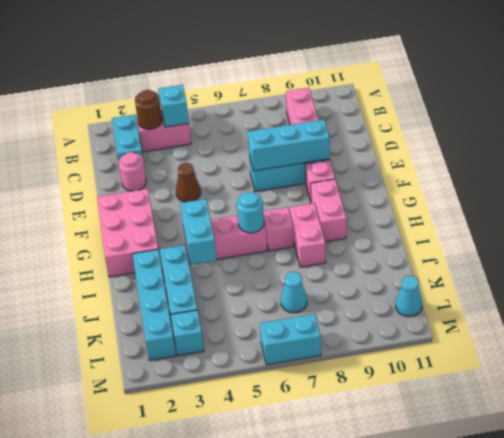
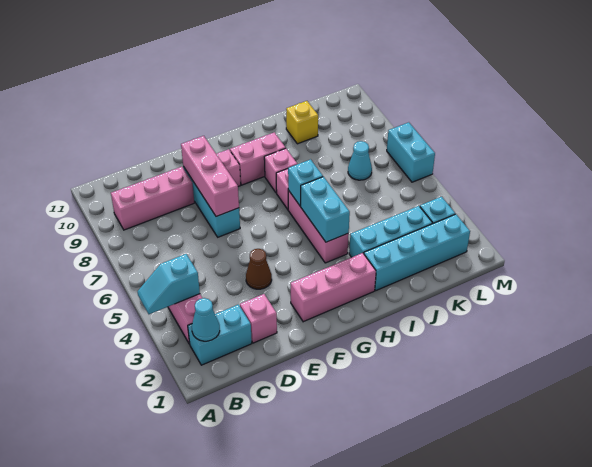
brown 1x1 round brick [135,90,162,129] -> none
pink 1x1 round brick [119,152,146,191] -> pink 1x1 brick [240,294,277,343]
cyan 1x3 brick [248,120,330,171] -> pink 1x3 brick [181,136,239,217]
pink 2x3 brick [97,189,158,277] -> pink 1x3 brick [291,253,376,322]
cyan 1x2 brick [180,199,217,265] -> cyan 1x2 brick turned to [301,177,350,242]
cyan 1x1 round brick [237,192,264,233] -> cyan 1x1 brick [288,159,323,206]
pink 1x2 brick [290,203,326,267] -> pink 1x1 brick [264,148,297,193]
none -> yellow 1x1 brick [286,101,318,144]
cyan 1x1 cone [396,276,422,317] -> cyan 1x1 cone moved to [192,298,220,341]

